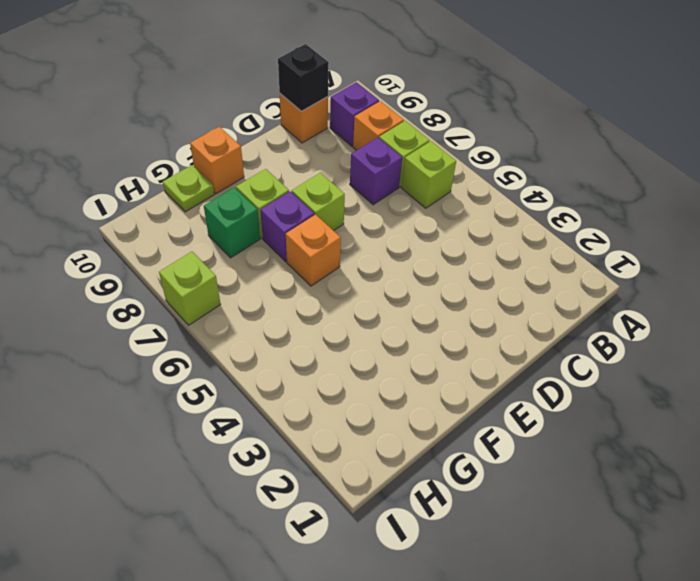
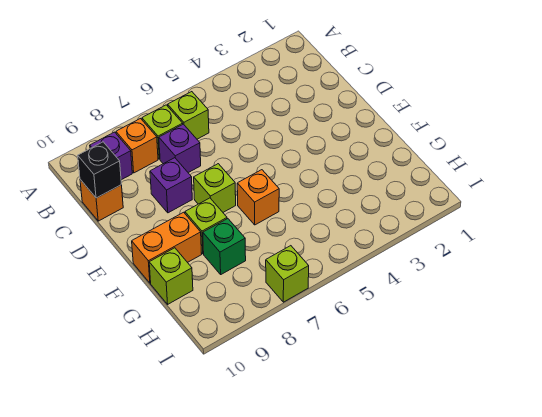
purple 1x1 brick [260,191,314,262] -> purple 1x1 brick moved to [150,158,192,213]
orange 1x1 brick [190,127,244,194] -> orange 1x2 brick [132,212,202,283]
lime 1x1 plate [163,165,214,212] -> lime 1x1 brick [149,248,193,304]

